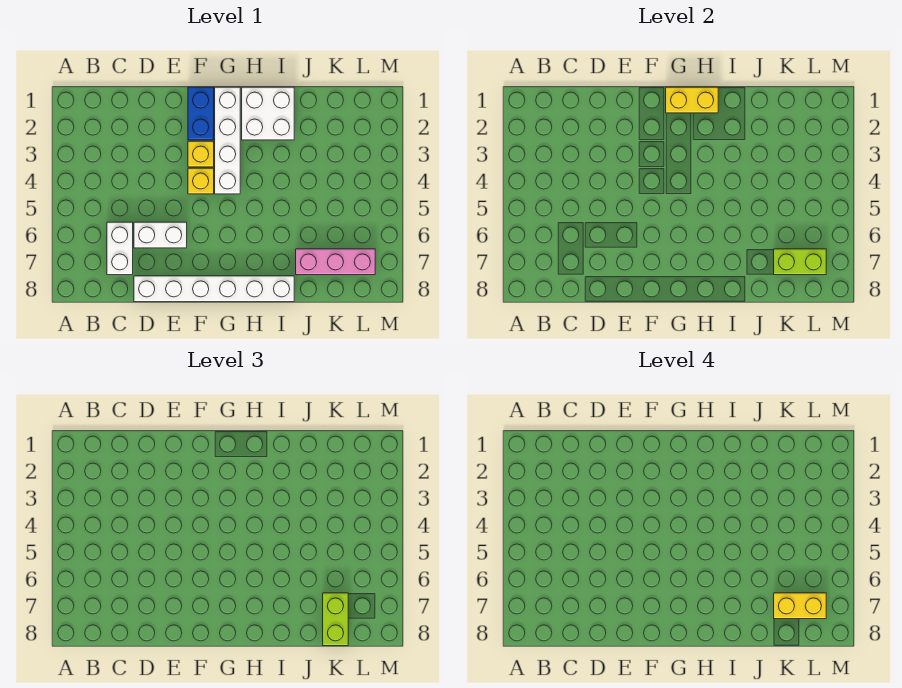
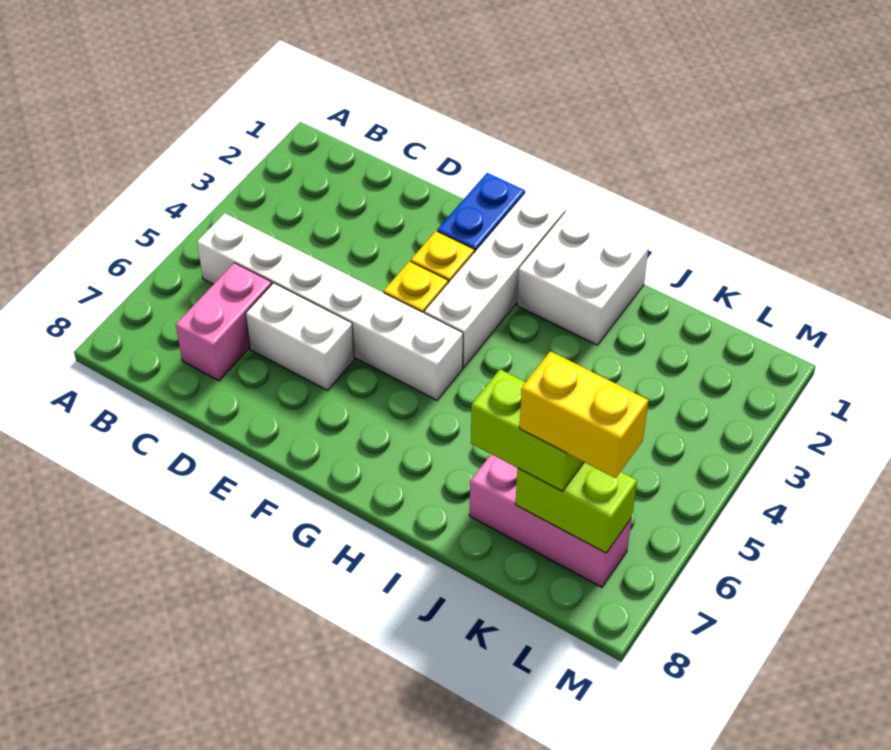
white 1x2 brick [107,222,133,275] -> pink 1x2 brick [176,263,272,381]
white 1x6 brick [134,276,294,302] -> white 1x6 brick moved to [197,213,463,400]
yellow 1x2 brick [666,87,718,113] -> none
lime 1x2 brick [323,593,348,646] -> lime 1x2 brick turned to [471,369,584,491]

